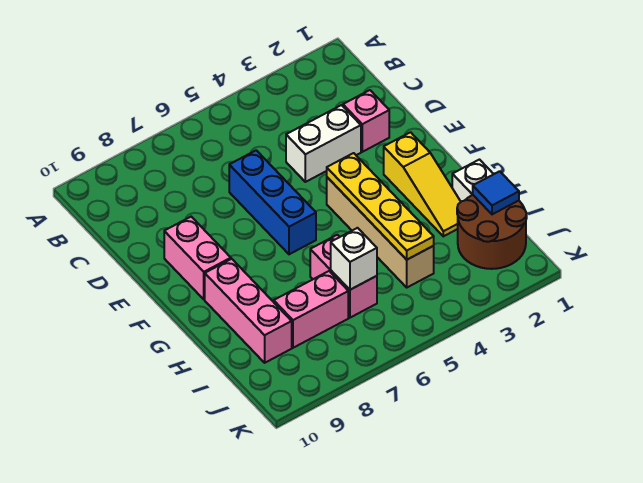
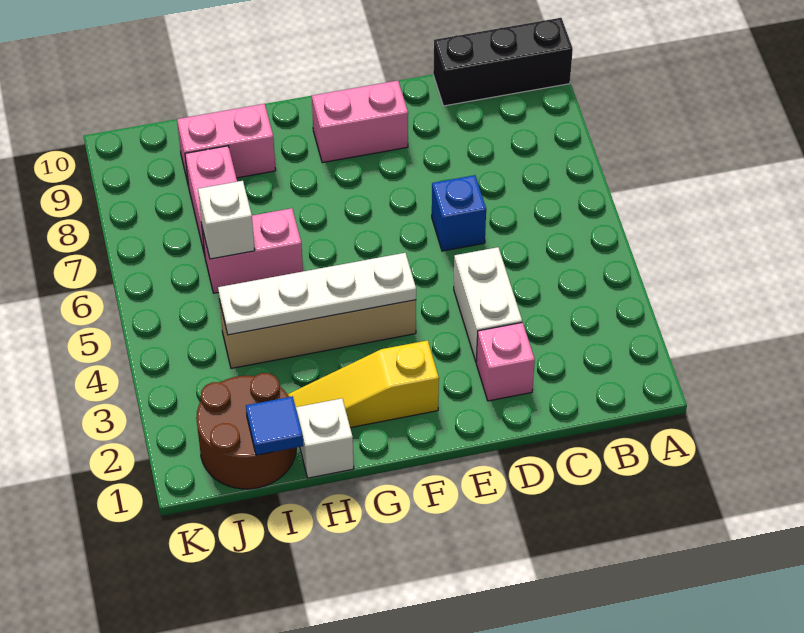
none -> black 1x3 brick [433,18,573,106]
blue 1x3 brick [229,150,316,254] -> blue 1x1 brick [432,175,486,251]
yellow 1x4 plate [327,153,434,260] -> white 1x4 plate [218,253,416,335]
pink 1x3 brick [205,259,292,363] -> pink 1x2 brick [177,104,276,183]

